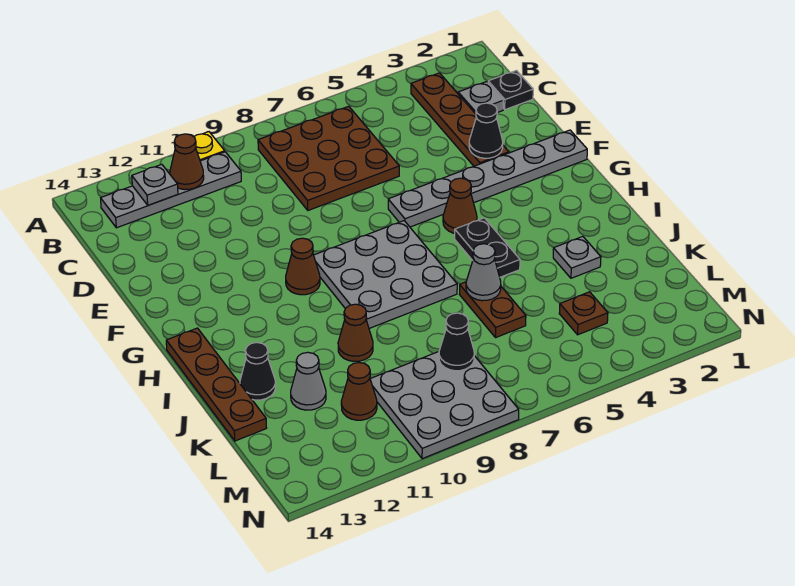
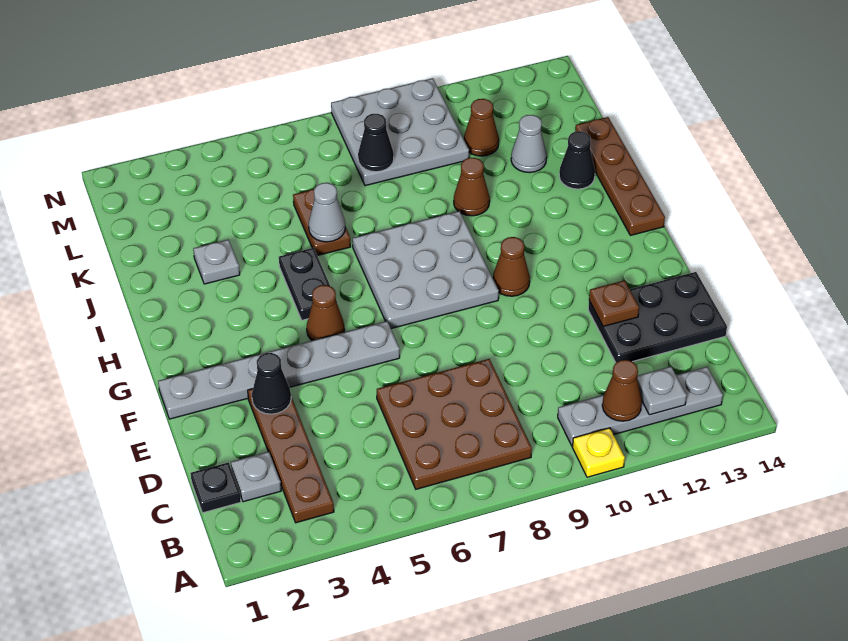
none -> black 2x3 plate [588,272,727,363]
brown 1x1 plate [559,292,608,335] -> brown 1x1 plate moved to [589,280,639,326]

